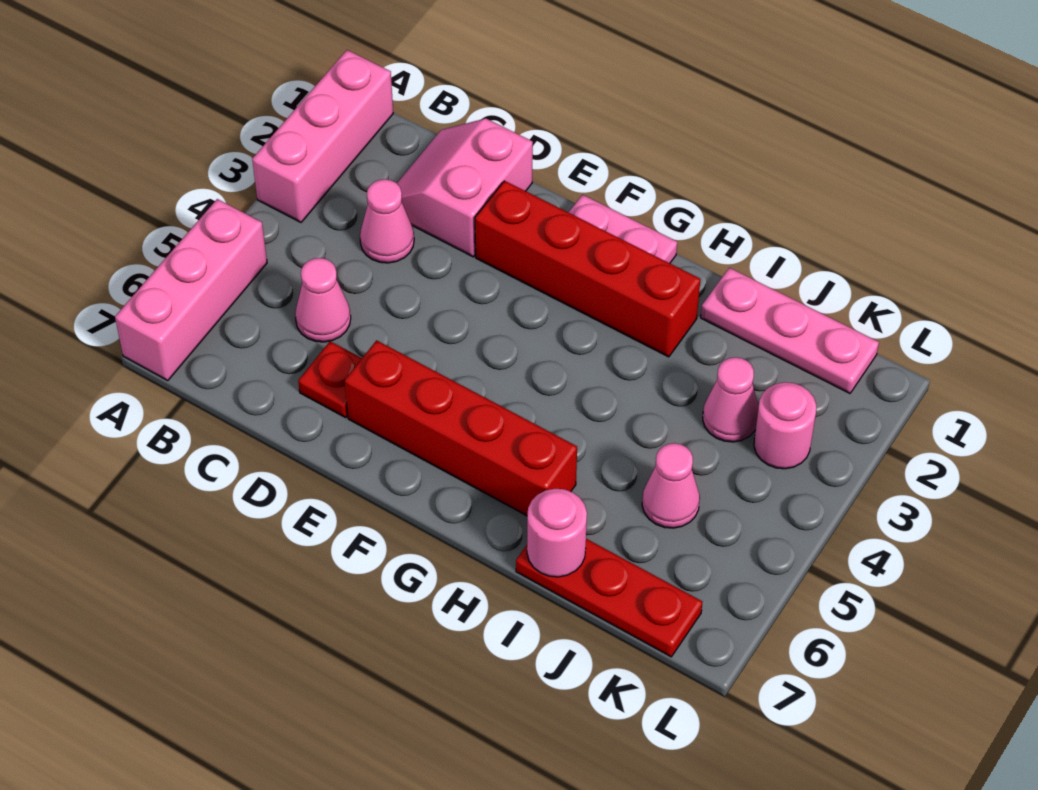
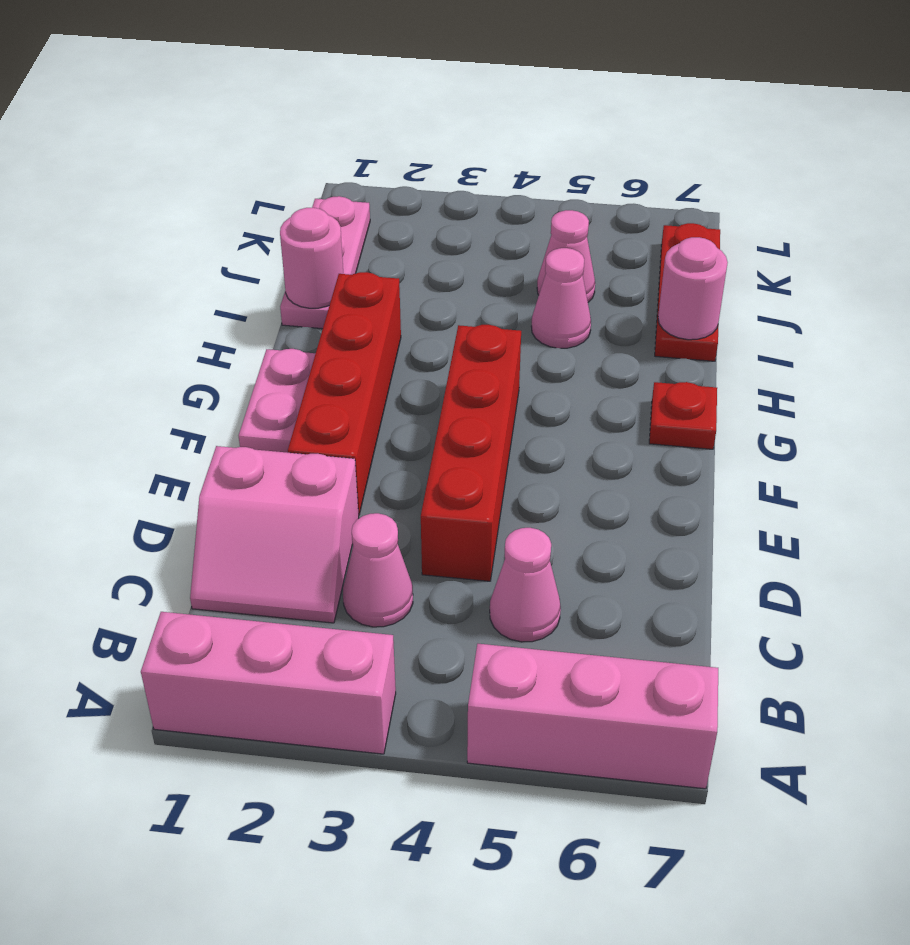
red 1x1 plate [298,341,362,418] -> red 1x1 plate moved to [649,382,717,449]
red 1x4 brick [345,340,577,516] -> red 1x4 brick moved to [421,325,521,581]
pink 1x1 cone [703,357,758,442] -> pink 1x1 cone moved to [531,248,591,348]
pink 1x1 round brick [754,382,816,469] -> pink 1x1 round brick moved to [280,208,343,308]

